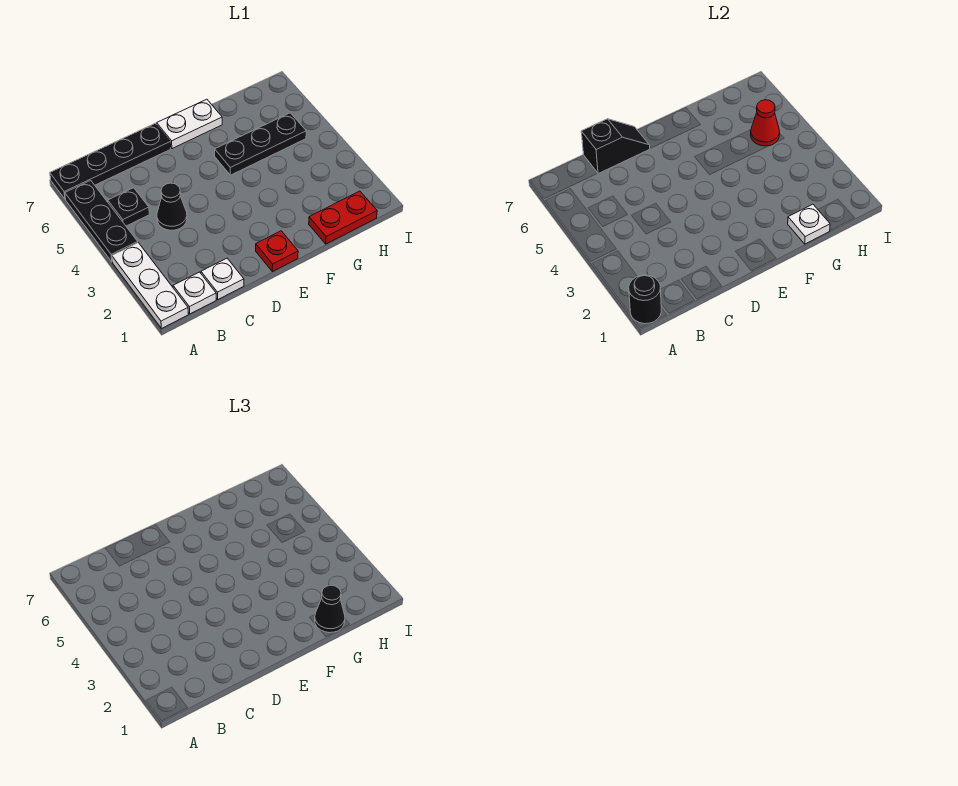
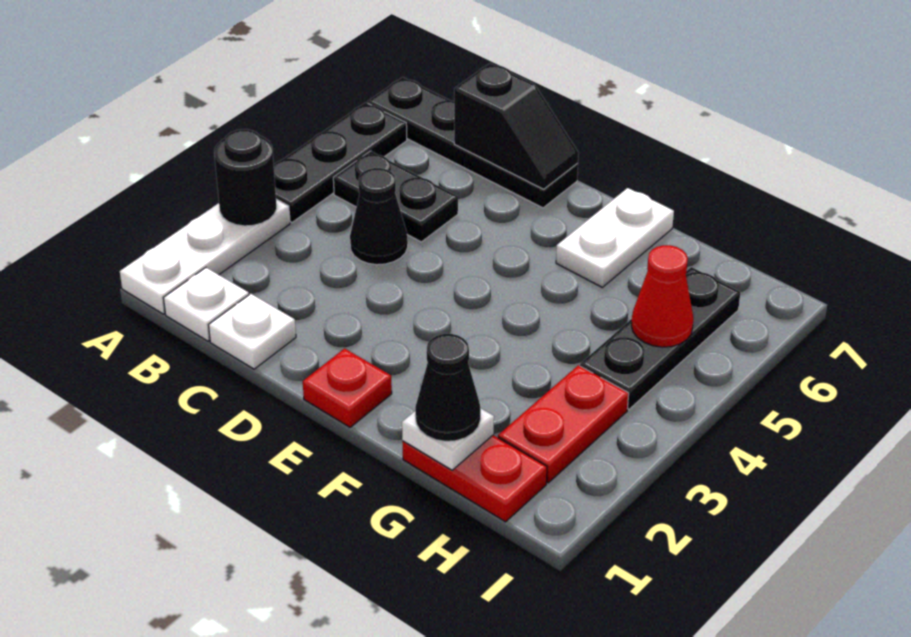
black 1x1 round brick [629,275,661,324] -> black 1x1 round brick moved to [214,129,277,226]
black 1x1 plate [108,188,149,226] -> black 1x2 plate [333,151,458,242]
white 1x2 plate [157,99,222,149] -> white 1x2 plate turned to [556,188,674,287]
black 1x3 plate [215,113,306,175] -> black 1x3 plate turned to [580,267,740,409]
none -> red 1x2 plate [498,365,629,483]

